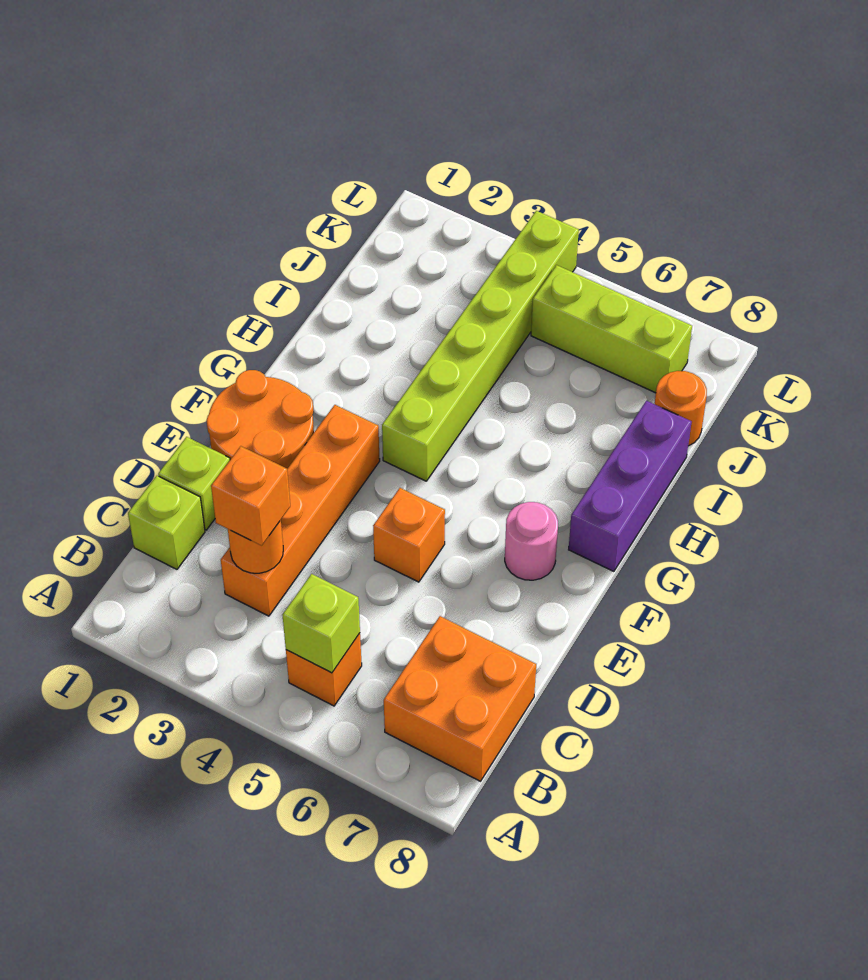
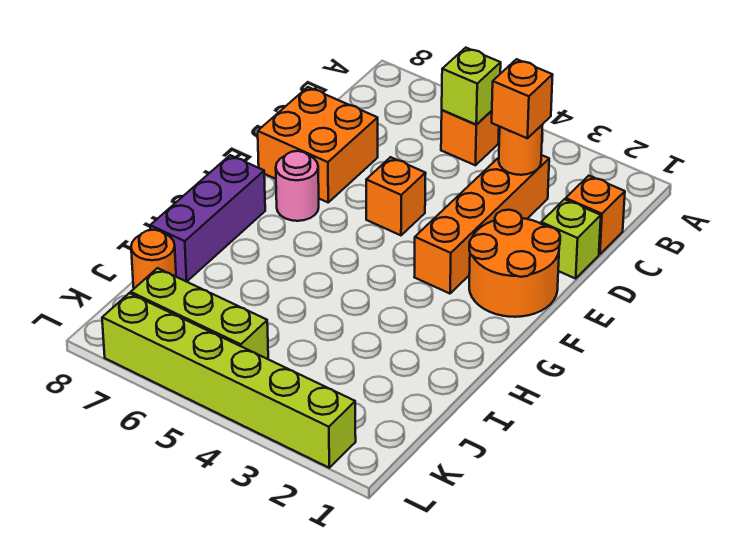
orange 2x2 brick [384,616,536,781] -> orange 2x2 brick moved to [258,87,378,202]
lime 1x1 brick [128,476,205,569] -> orange 1x1 brick [566,176,625,254]
lime 1x6 brick [382,211,579,481] -> lime 1x6 brick turned to [102,293,356,468]

